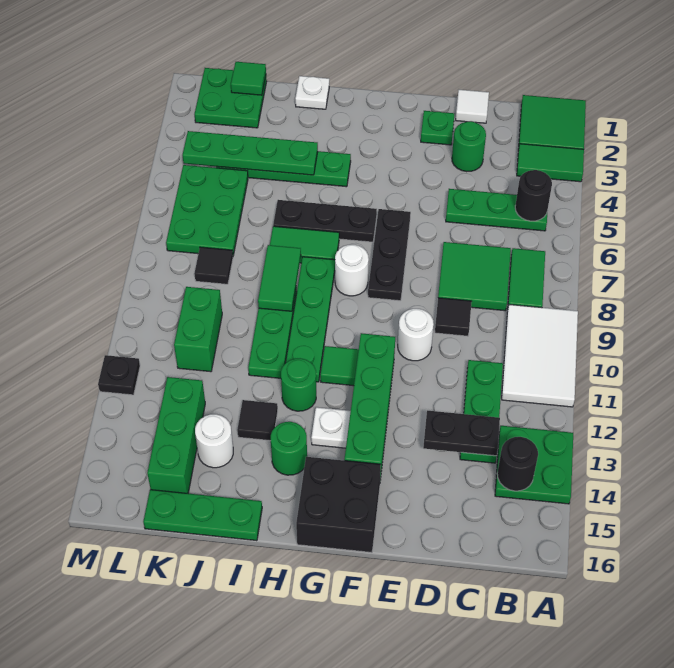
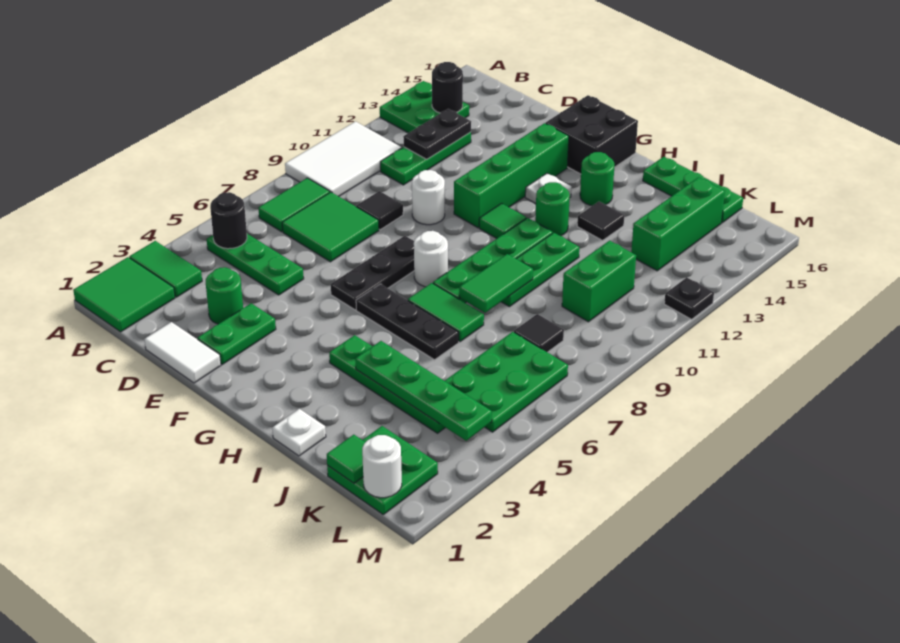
black 1x2 plate [423,411,500,456] -> black 1x2 plate turned to [403,109,471,159]
white 1x1 tile [456,90,489,123] -> white 1x2 tile [144,322,221,383]
green 1x1 plate [421,111,454,145] -> green 1x2 plate [197,303,276,364]
white 1x1 round brick [195,414,233,468] -> white 1x1 round brick moved to [362,435,402,498]

